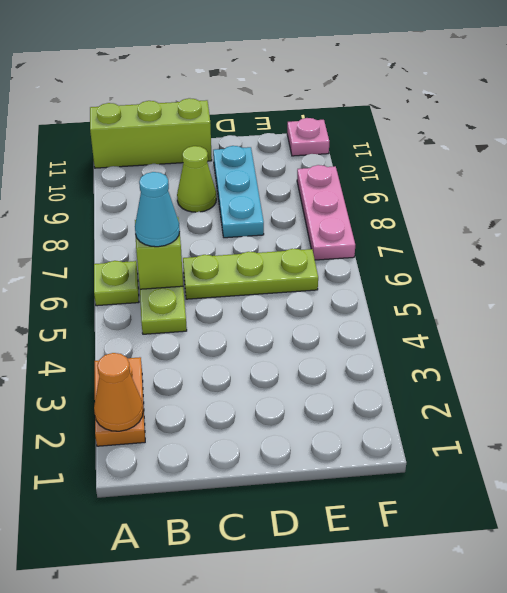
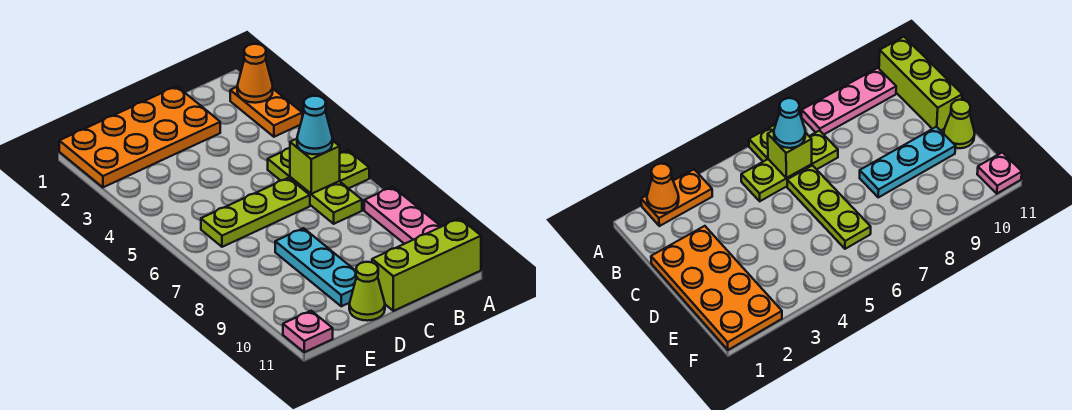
none -> orange 2x4 plate [59,86,220,187]
lime 1x1 cone [177,146,216,212] -> lime 1x1 cone moved to [349,262,385,321]
pink 1x3 plate [297,165,355,260] -> pink 1x3 plate moved to [364,187,441,244]

